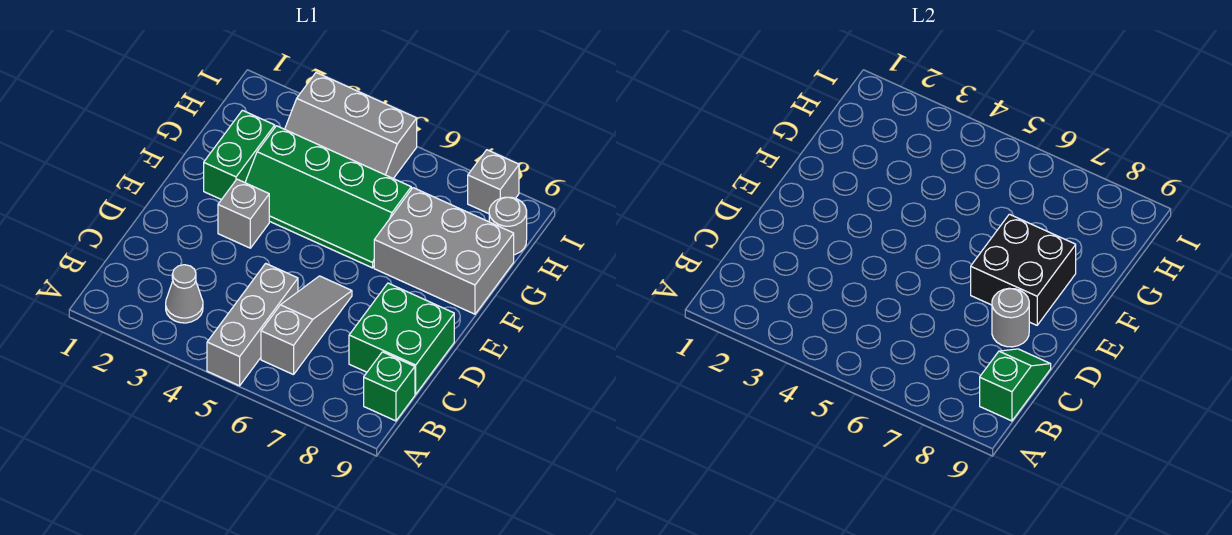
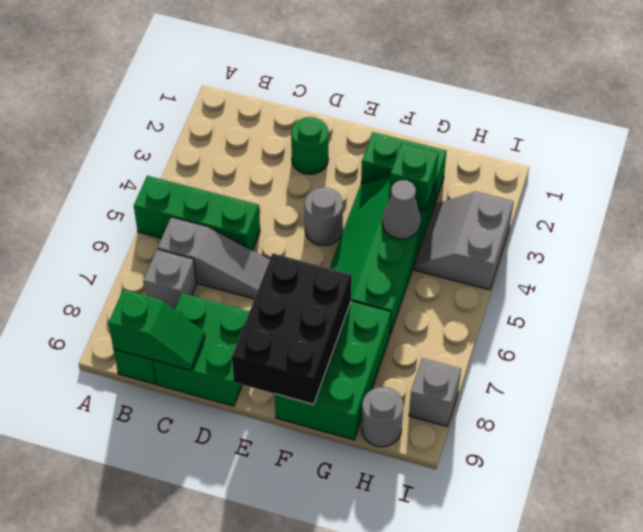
grey 1x3 brick [207,263,298,386] -> green 1x3 brick [134,176,260,250]
grey 1x1 cone [166,265,203,323] -> grey 1x1 cone moved to [382,180,421,239]
none -> green 1x1 round brick [291,117,329,174]
grey 1x1 round brick [992,288,1029,347] -> grey 1x1 round brick moved to [305,188,343,246]
grey 1x1 brick [218,179,269,248] -> grey 1x1 brick moved to [143,249,196,309]
black 2x2 brick [971,214,1076,325] -> black 2x3 brick [232,253,352,404]
grey 2x3 brick [374,188,514,314] -> green 2x3 brick [275,301,391,440]
none -> green 1x1 brick [389,144,439,211]
grey 2x3 slope [285,73,417,179] -> grey 2x2 slope [414,192,514,290]

